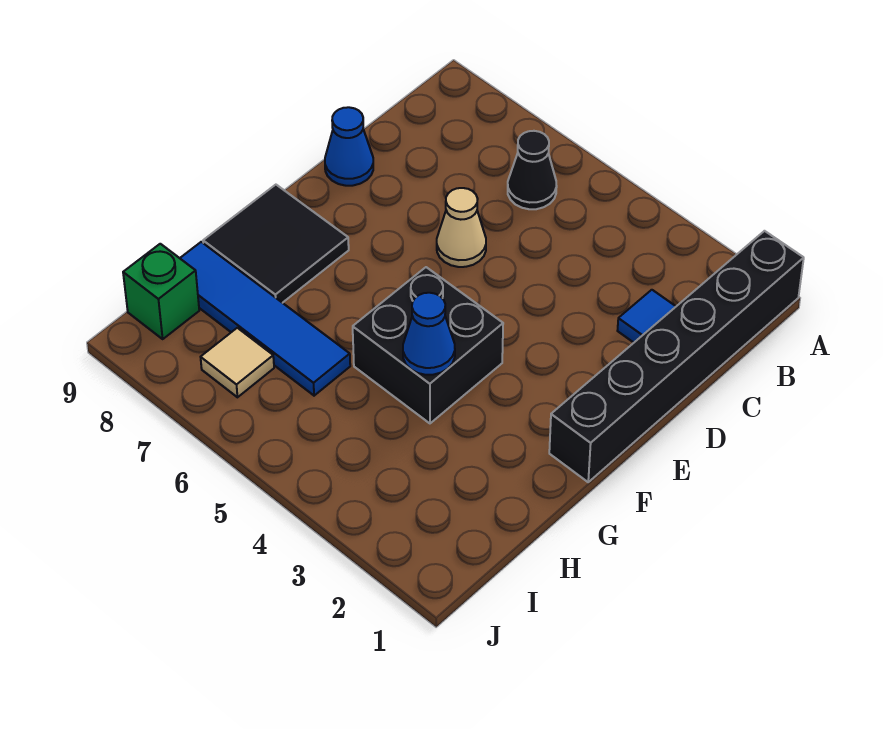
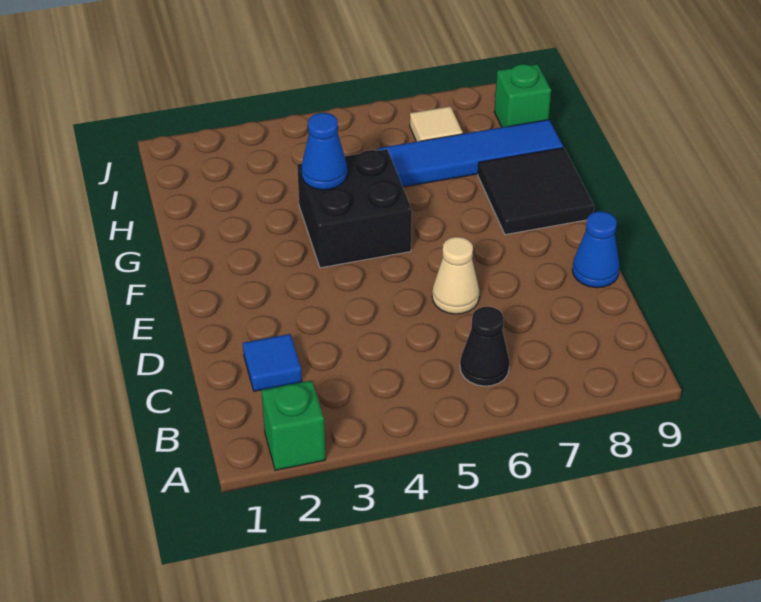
black 1x6 brick [549,231,804,482] -> none
none -> green 1x1 brick [261,380,326,470]

